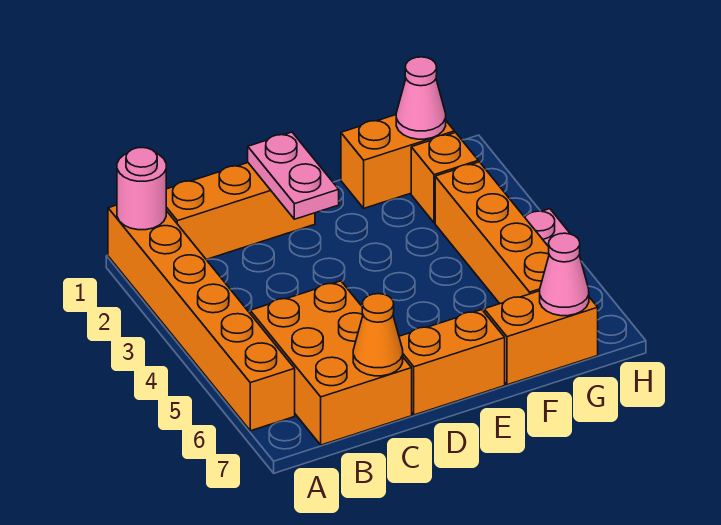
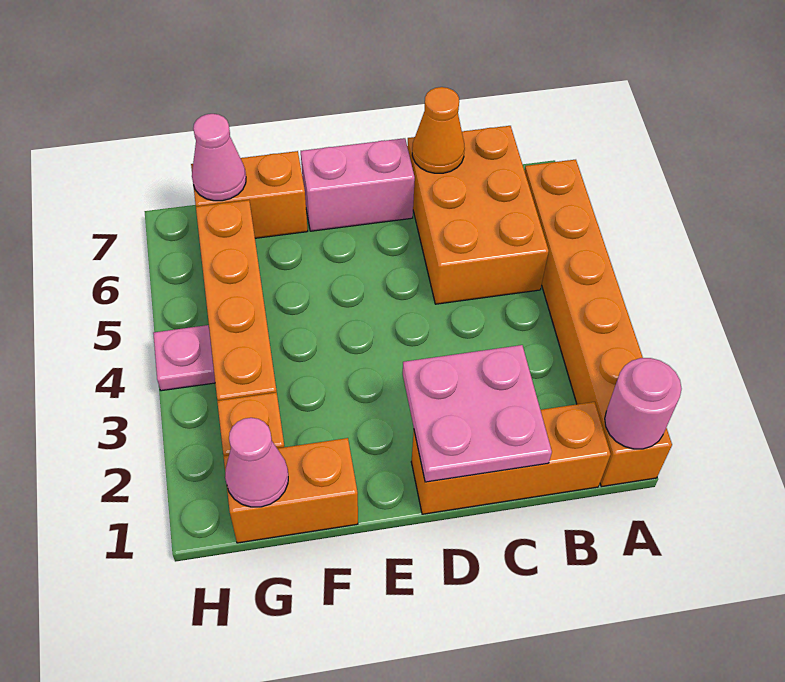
pink 1x2 plate [248,132,339,219] -> pink 2x2 plate [403,345,552,482]
orange 1x2 brick [399,310,505,415] -> pink 1x2 brick [301,138,415,231]

